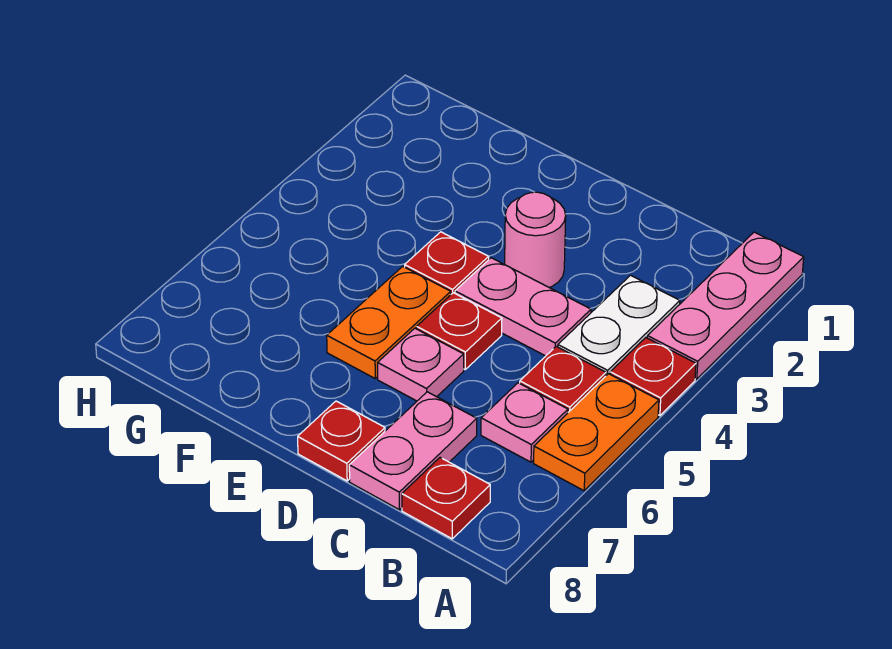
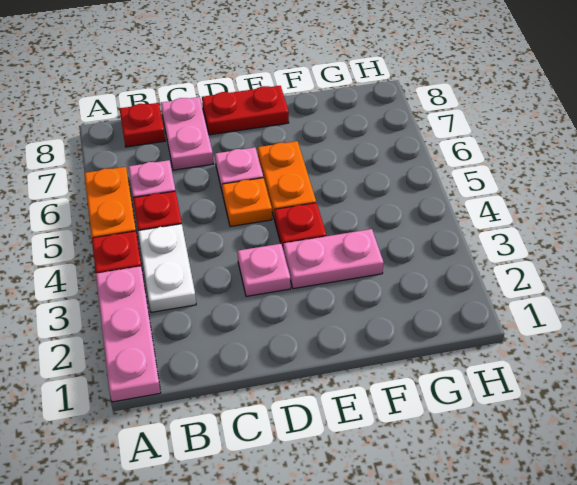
pink 1x2 plate [455,258,591,356] -> pink 1x2 plate moved to [284,229,384,289]
pink 1x1 round brick [505,192,566,287] -> pink 1x1 plate [237,244,291,296]
red 1x1 plate [417,293,502,369] -> orange 1x1 plate [222,178,272,227]
red 1x1 plate [298,401,385,481] -> red 1x2 plate [202,86,289,135]

